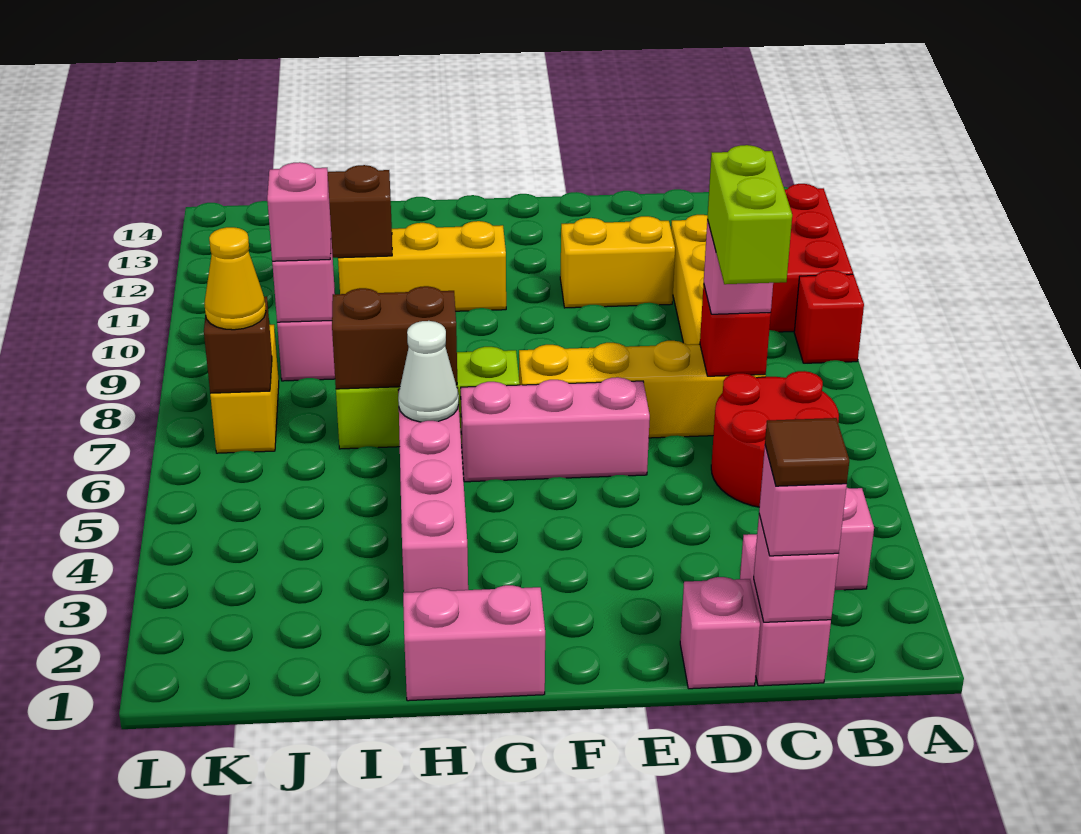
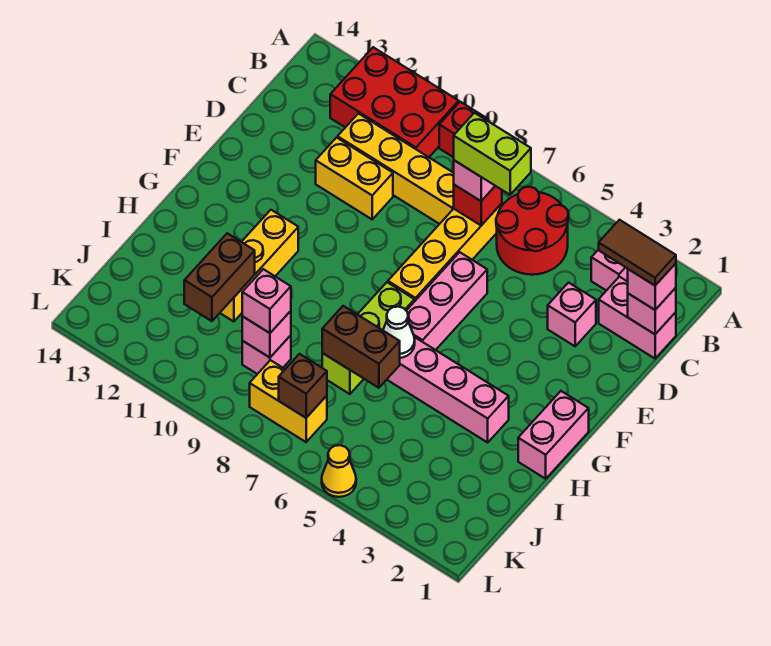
brown 1x1 tile [765,418,849,486] -> brown 1x2 tile [599,220,676,285]
pink 1x1 brick [680,577,760,689] -> pink 1x1 brick moved to [548,283,596,346]
yellow 1x2 brick [560,216,675,308] -> yellow 1x2 brick turned to [316,138,393,219]
brown 1x2 brick [332,286,457,389] -> brown 1x2 brick turned to [322,306,400,388]
yellow 1x1 cone [204,227,266,330] -> yellow 1x1 cone moved to [322,445,356,497]

